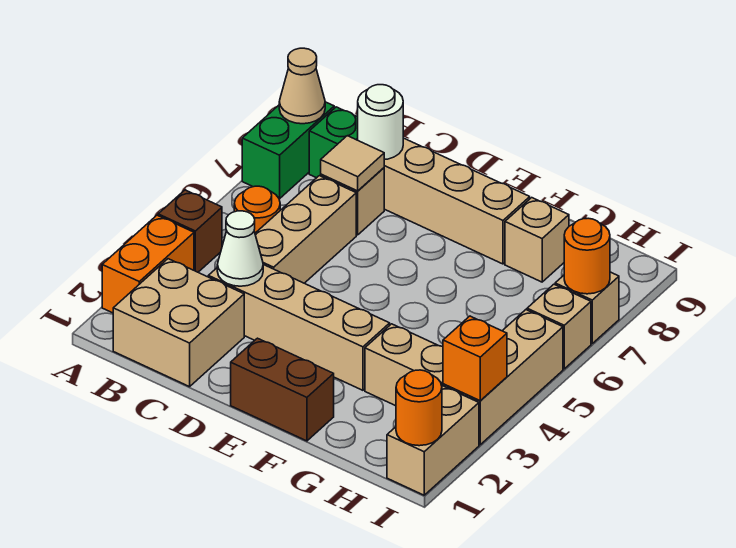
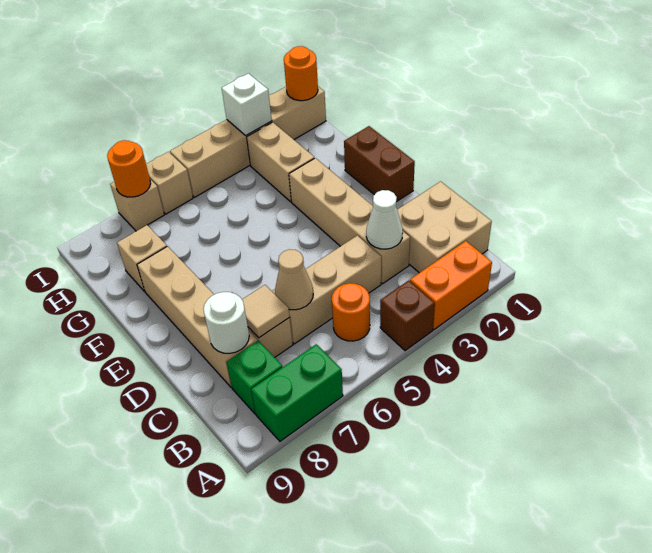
tan 1x1 cone [279,48,325,124] -> tan 1x1 cone moved to [275,249,313,310]
orange 1x1 brick [443,316,507,401] -> white 1x1 brick [222,73,272,135]

